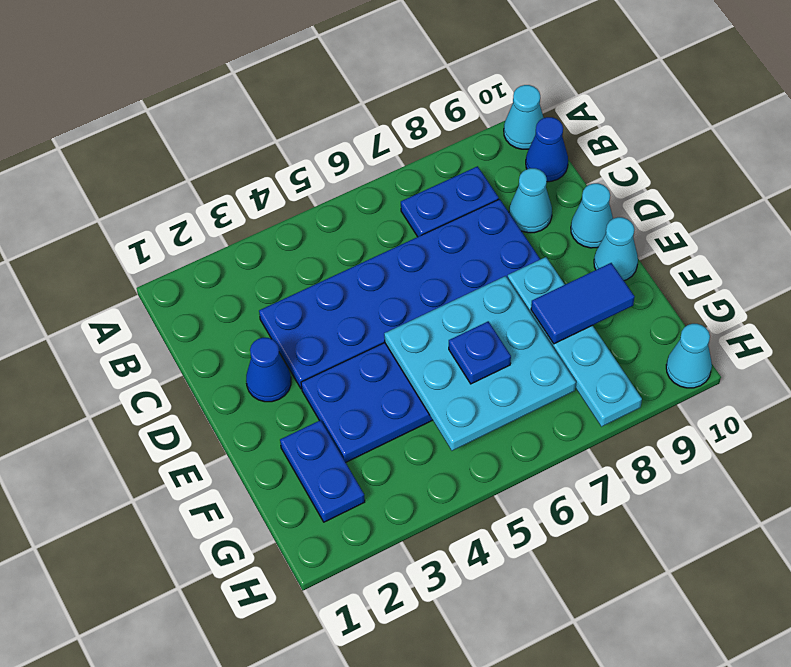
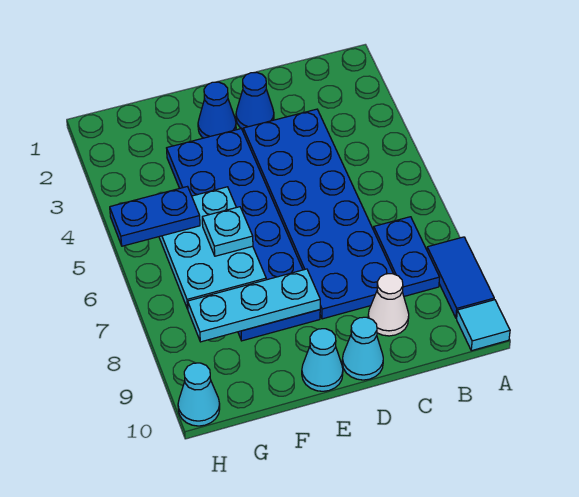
cyan 1x1 cone [504,85,544,149] -> cyan 1x1 tile [457,300,510,351]
blue 1x1 cone [526,117,568,182] -> blue 1x1 cone moved to [198,82,236,138]
cyan 1x1 cone [509,168,552,233] -> white 1x1 cone [368,274,409,336]
cyan 3x3 plate [384,276,576,451] -> cyan 2x3 plate [159,187,266,309]
cyan 1x4 plate [508,257,642,427] -> cyan 1x3 plate [188,269,320,342]
blue 1x2 plate [280,420,365,522] -> blue 1x2 plate moved to [110,187,200,246]
blue 1x1 plate [449,321,511,384] -> cyan 1x1 plate [202,207,253,256]
blue 1x2 tile [531,263,635,344] -> blue 1x2 tile moved to [427,237,494,318]

